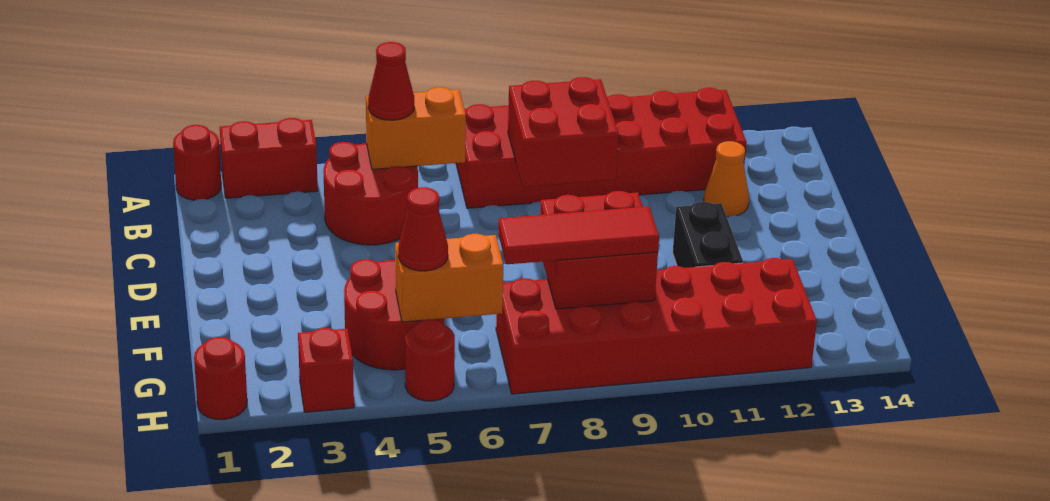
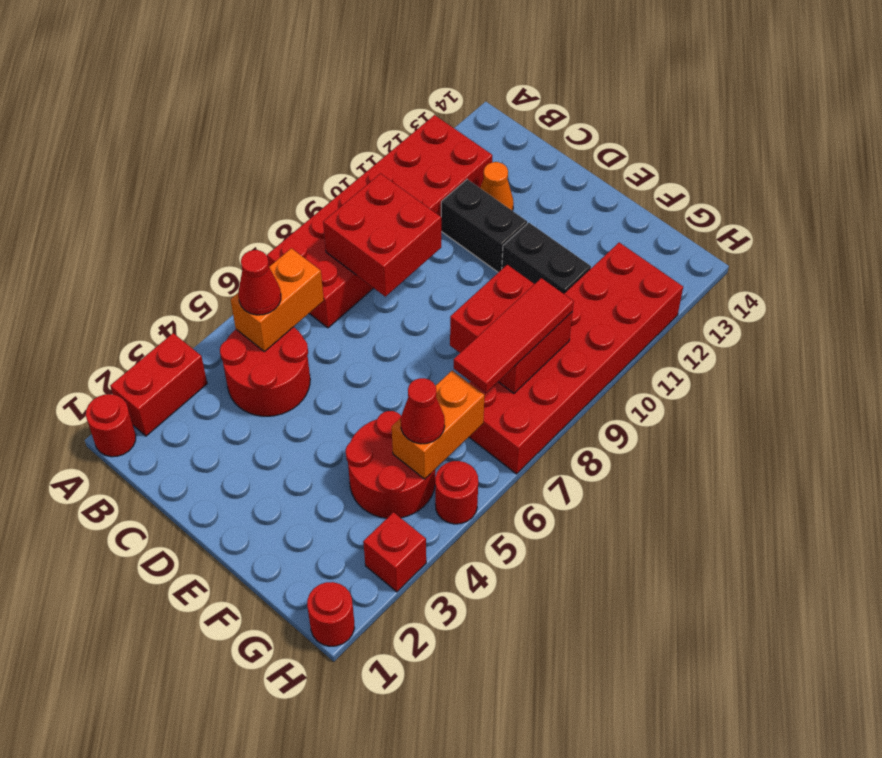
none -> black 1x2 brick [441,179,527,272]

